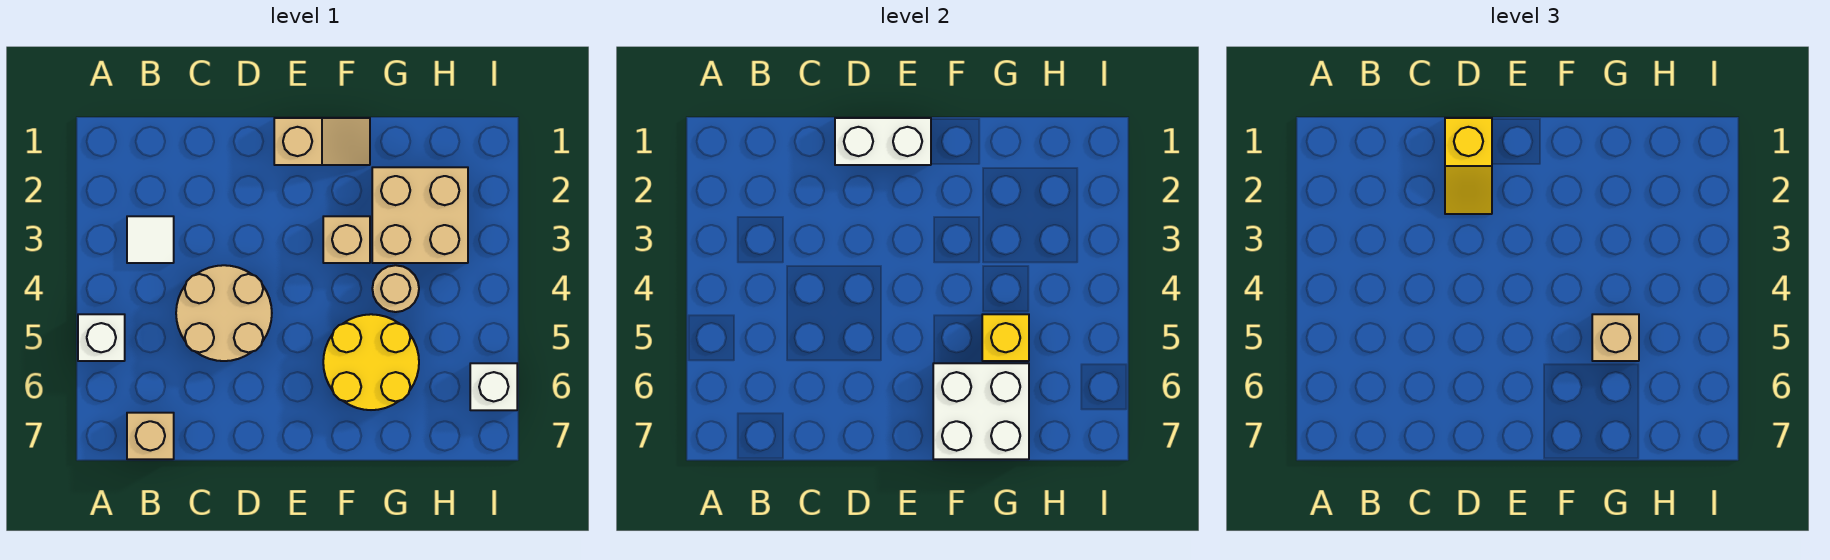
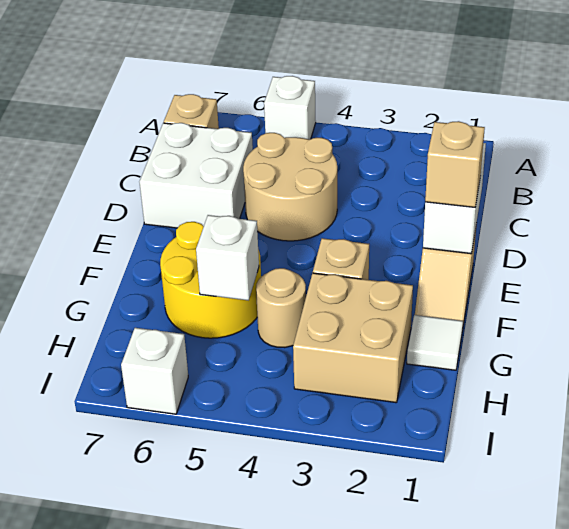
white 1x1 tile [127,216,174,263] -> white 1x1 tile moved to [407,315,463,370]
yellow 1x2 slope [1445,118,1492,214] -> none
white 2x2 brick [933,363,1029,459] -> white 2x2 brick moved to [140,123,253,228]
yellow 1x1 brick [982,314,1029,361] -> white 1x1 brick [196,215,259,300]
tan 1x1 brick [1592,314,1639,361] -> tan 1x1 brick moved to [425,121,485,207]

